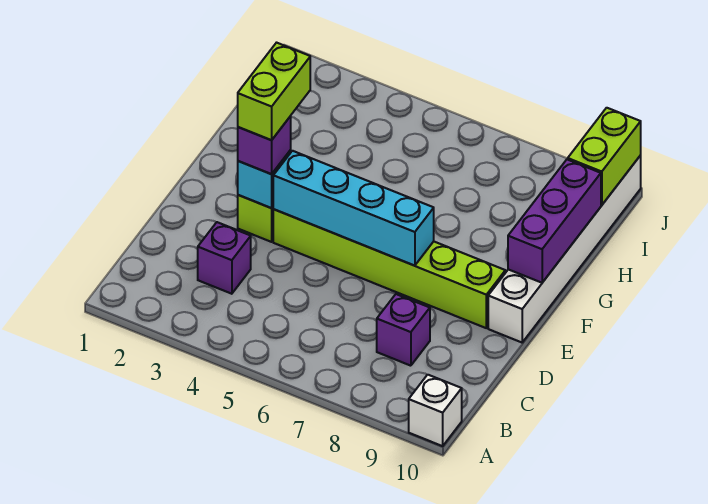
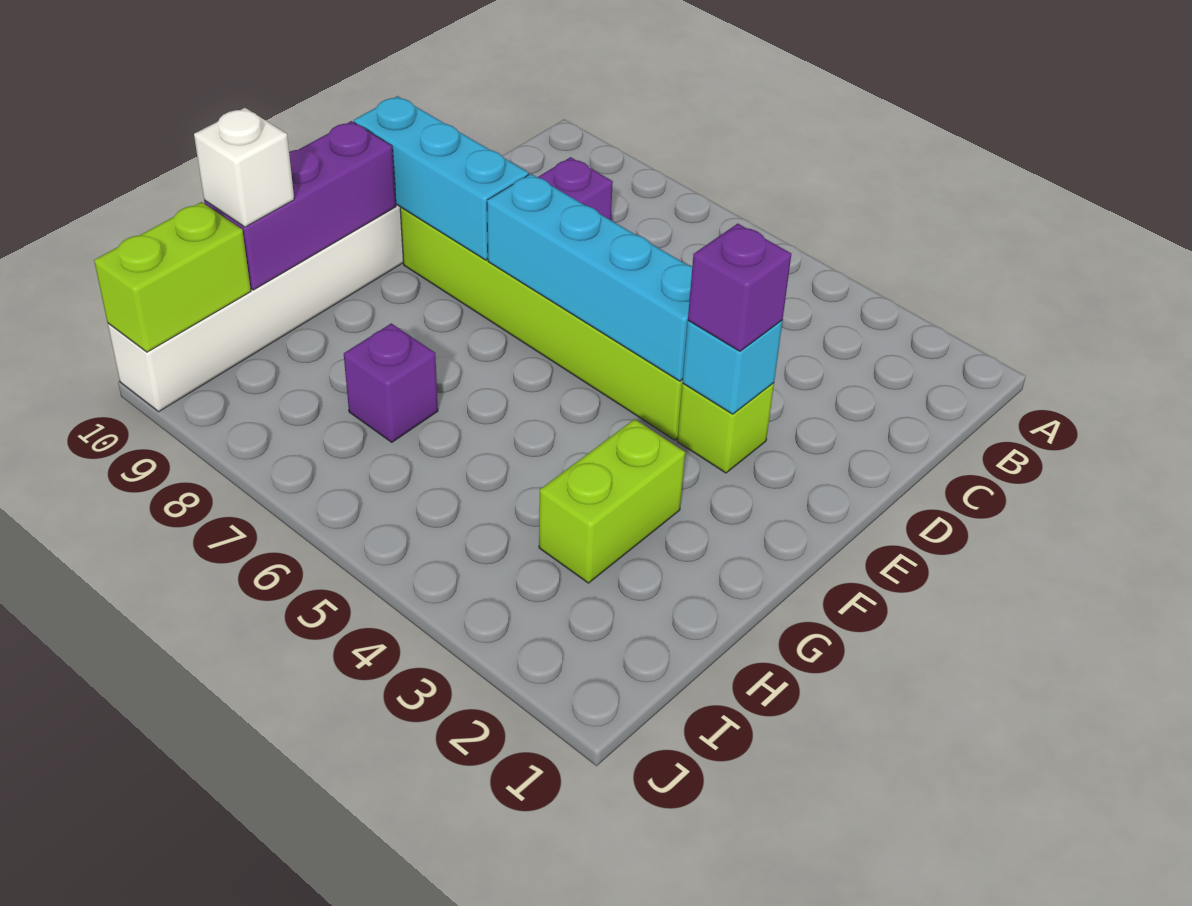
white 1x1 brick [409,375,462,446] -> white 1x1 brick moved to [194,108,294,227]
purple 1x1 brick [198,222,251,294] -> purple 1x1 brick moved to [344,323,438,442]
lime 1x2 brick [238,43,310,140] -> lime 1x2 brick moved to [539,419,685,583]
none -> cyan 1x3 brick [354,96,528,260]

